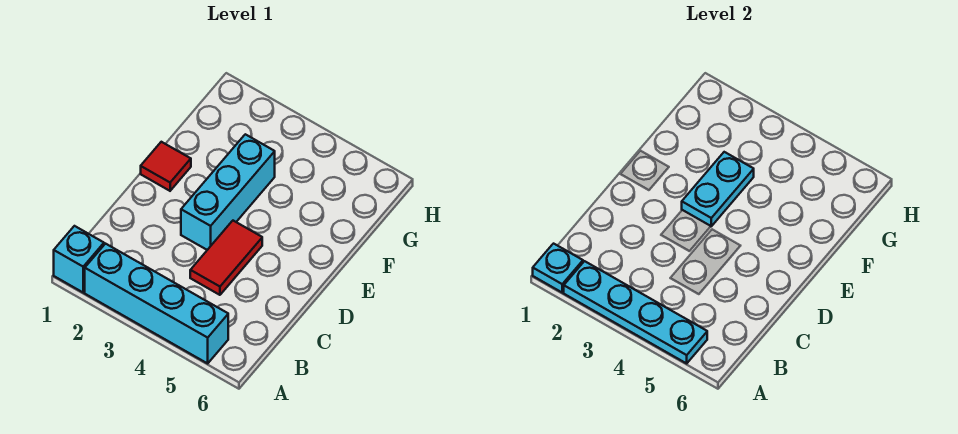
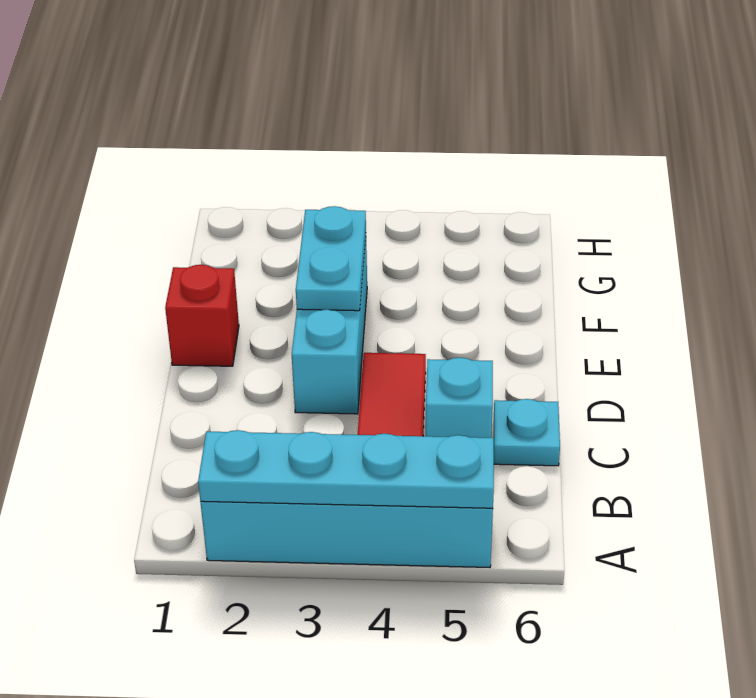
cyan 1x1 brick [54,226,104,292] -> cyan 1x1 brick moved to [426,358,493,438]
cyan 1x1 plate [533,244,583,292] -> cyan 1x1 plate moved to [494,399,560,466]
red 1x1 tile [141,142,191,191] -> red 1x1 brick [165,265,239,366]

